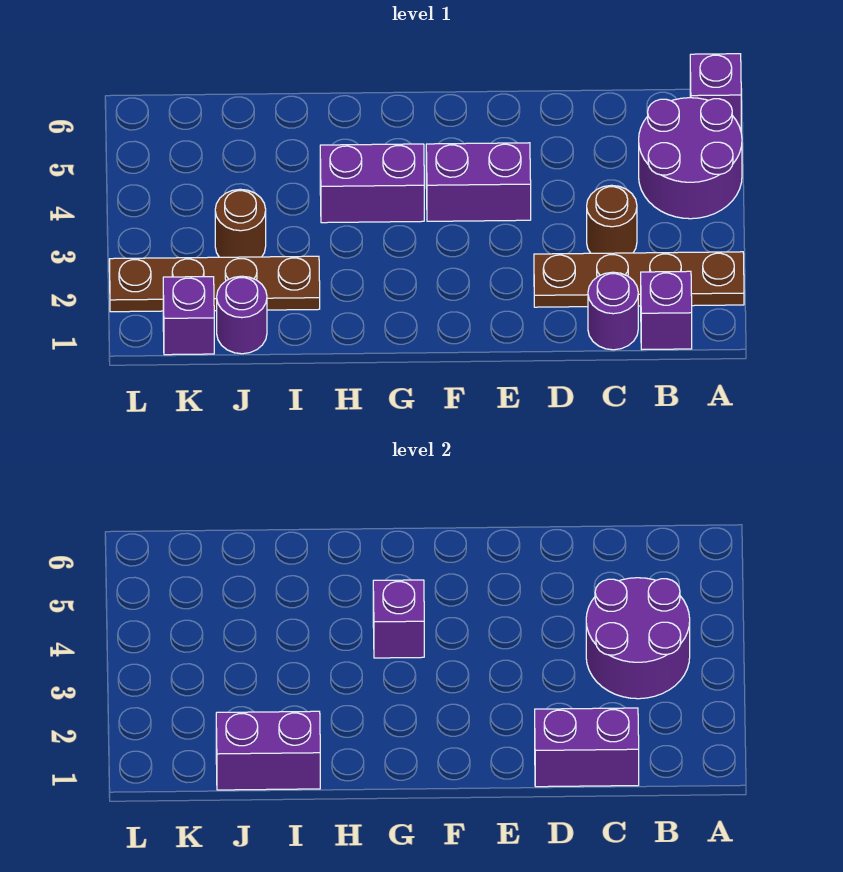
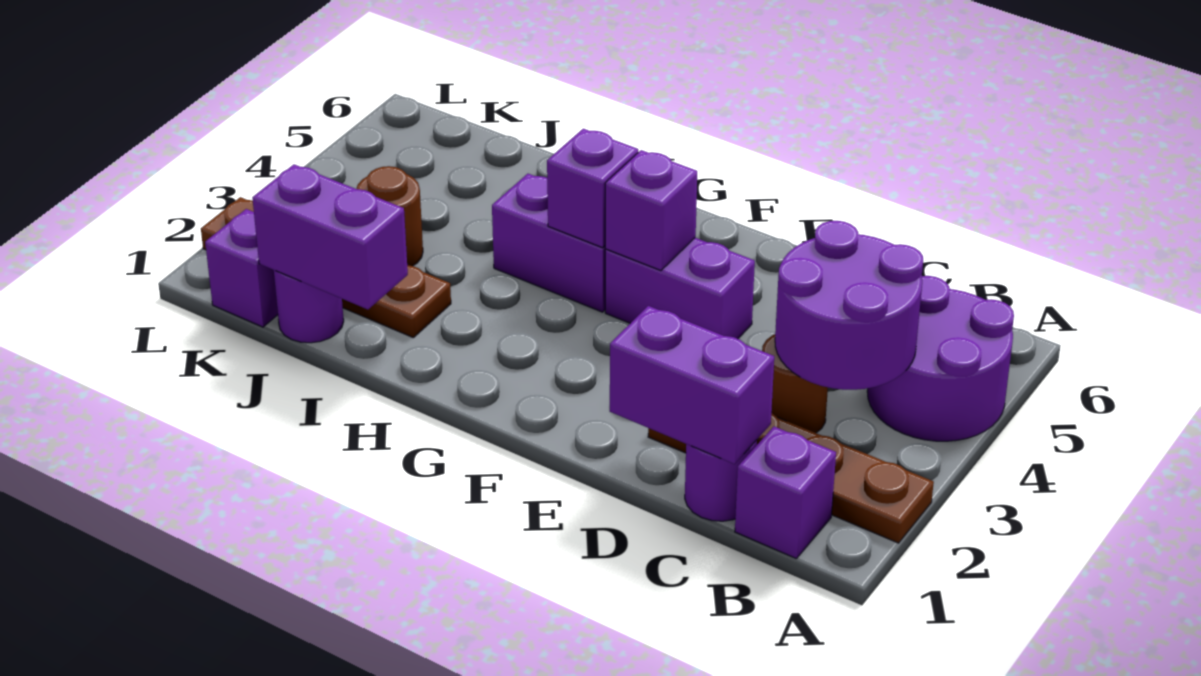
purple 1x1 brick [690,54,741,130] -> purple 1x1 brick moved to [605,150,697,271]

